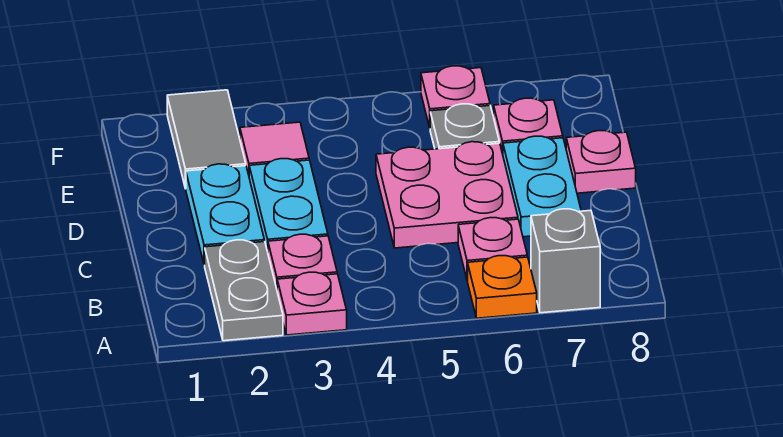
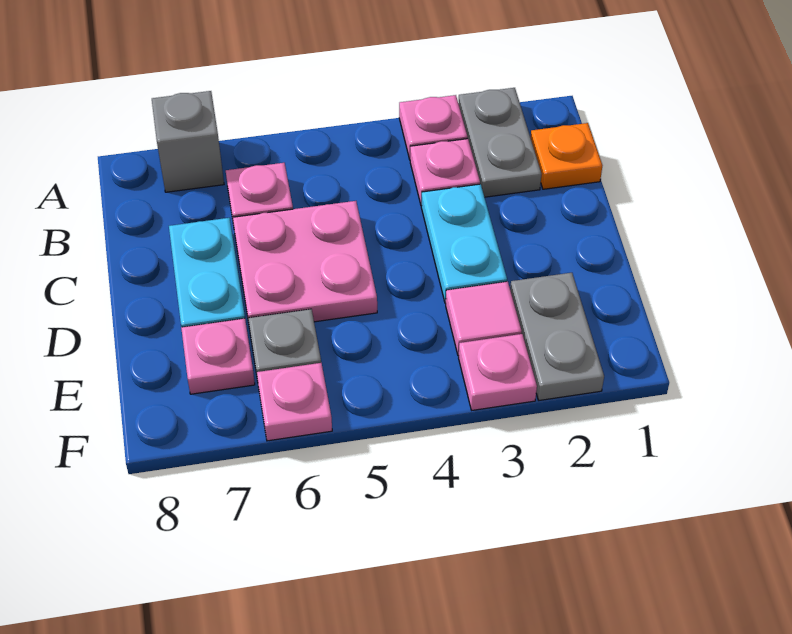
orange 1x1 plate [468,256,537,318] -> orange 1x1 plate moved to [531,123,602,189]
cyan 1x2 plate [186,164,264,265] -> none
pink 1x1 plate [566,131,636,193] -> pink 1x1 plate moved to [459,334,537,410]
grey 1x2 tile [167,90,246,189] -> grey 1x2 plate [510,273,604,400]

